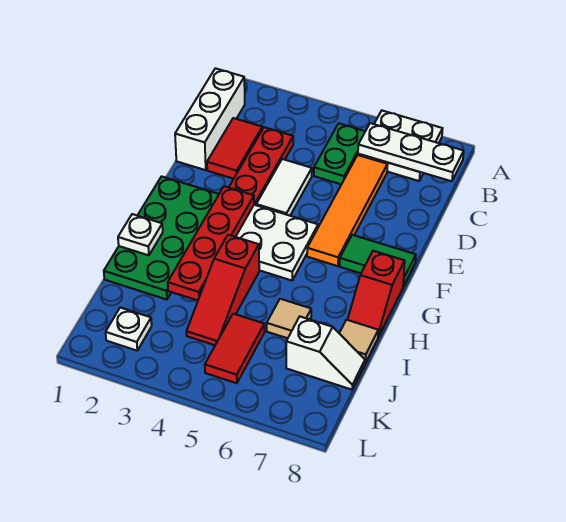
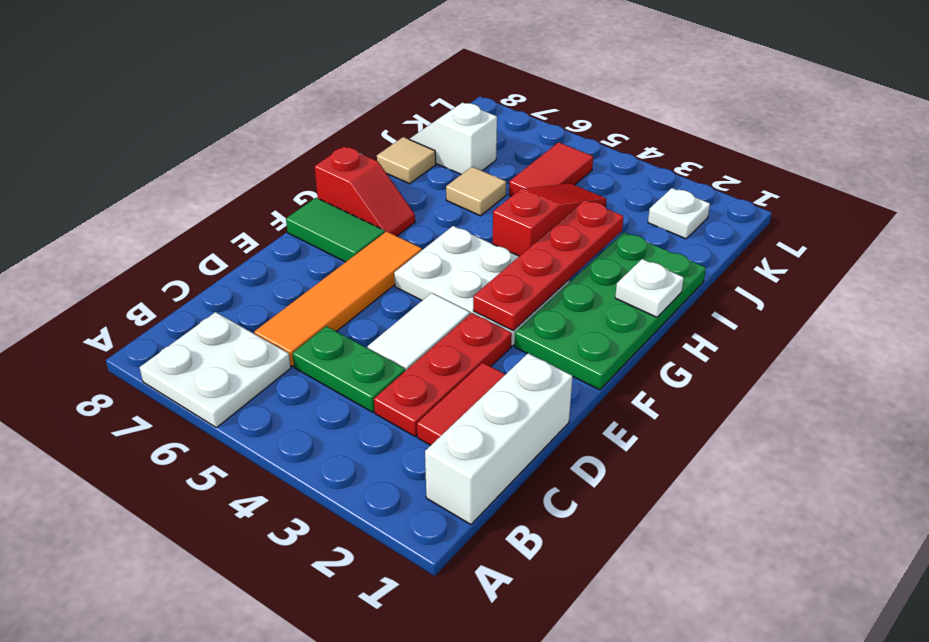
green 1x2 plate [314,123,365,184] -> green 1x2 plate turned to [293,326,405,412]
white 1x3 plate [358,123,464,181] -> none
red 1x2 slope [348,251,405,337] -> red 1x2 slope turned to [315,146,415,236]

